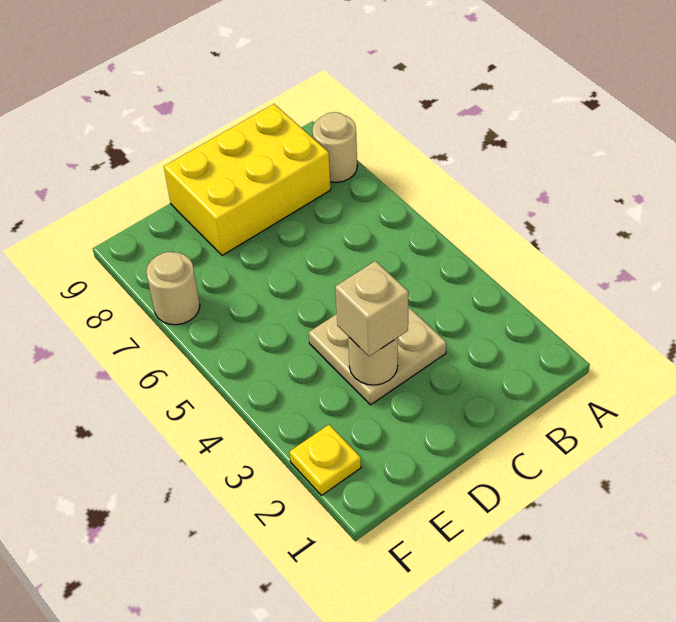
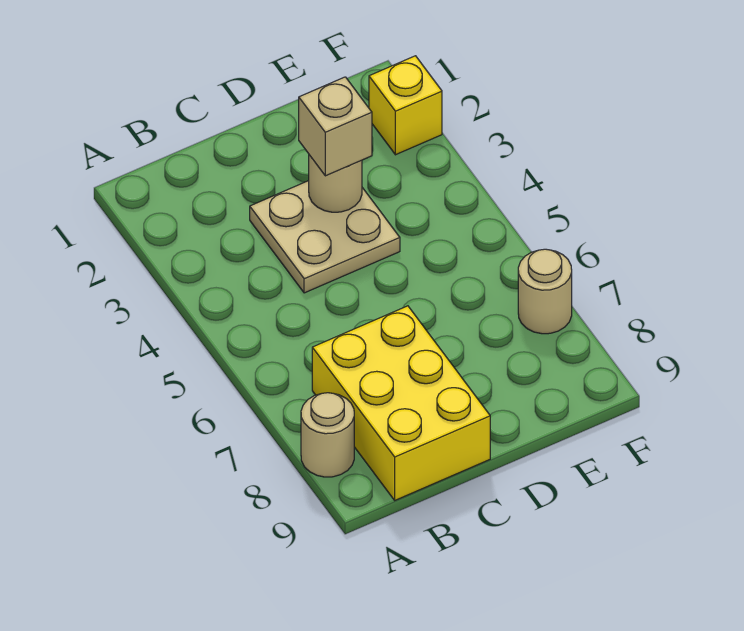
yellow 2x3 brick [164,104,331,256] -> yellow 2x3 brick turned to [312,306,490,500]
yellow 1x1 plate [290,425,361,495] -> yellow 1x1 brick [369,56,442,155]

